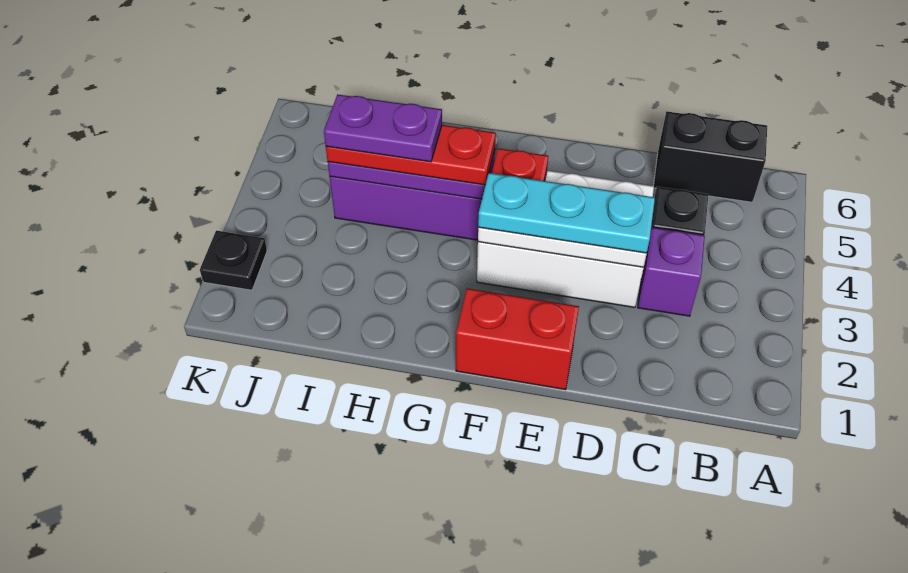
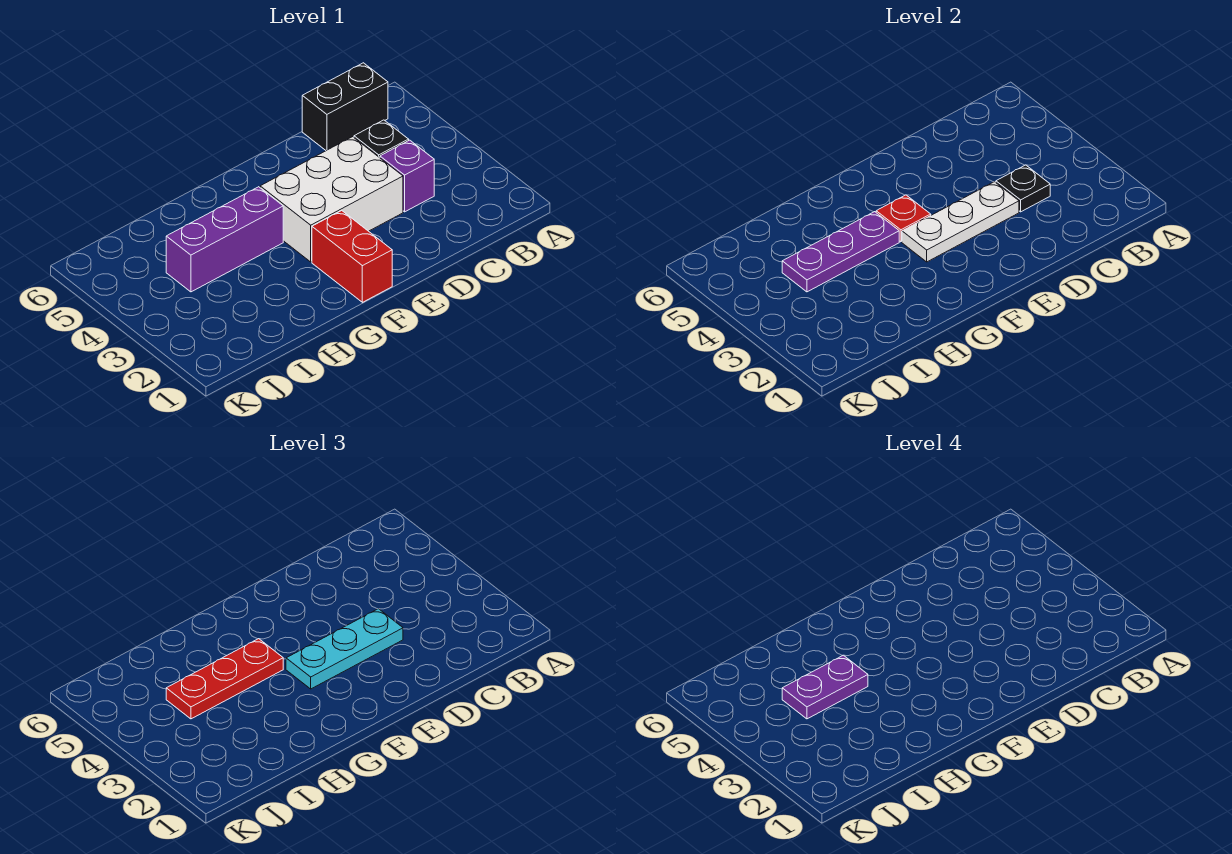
red 1x2 brick [456,288,579,390] -> red 1x2 brick turned to [312,211,392,302]
black 1x1 plate [200,231,267,290] -> black 1x1 plate moved to [996,165,1050,212]

